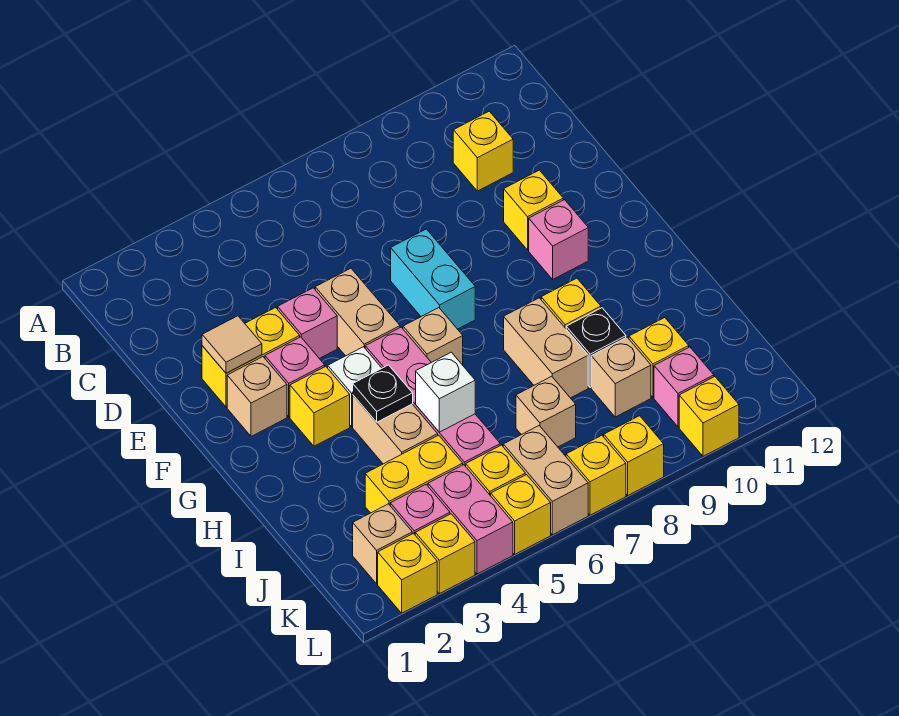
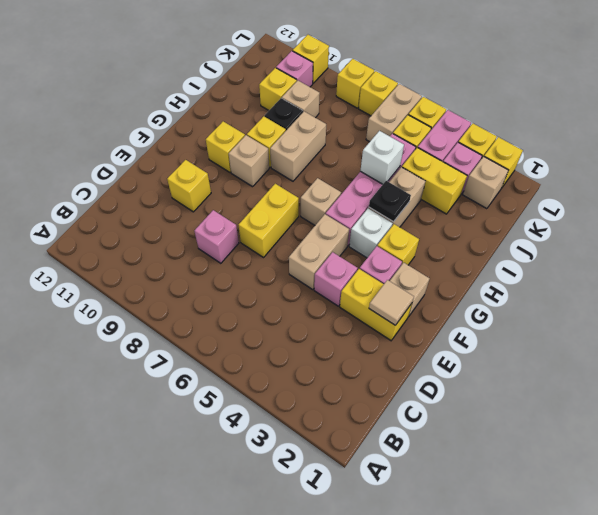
yellow 1x1 brick [453,111,513,191] -> yellow 1x1 brick moved to [206,121,245,172]
cyan 1x2 brick [391,229,475,329] -> yellow 1x2 brick [239,184,299,257]
pink 1x1 brick [529,200,588,279] -> pink 1x1 brick moved to [194,210,239,263]
tan 1x1 brick [516,376,576,447] -> tan 1x1 brick moved to [229,135,269,187]

